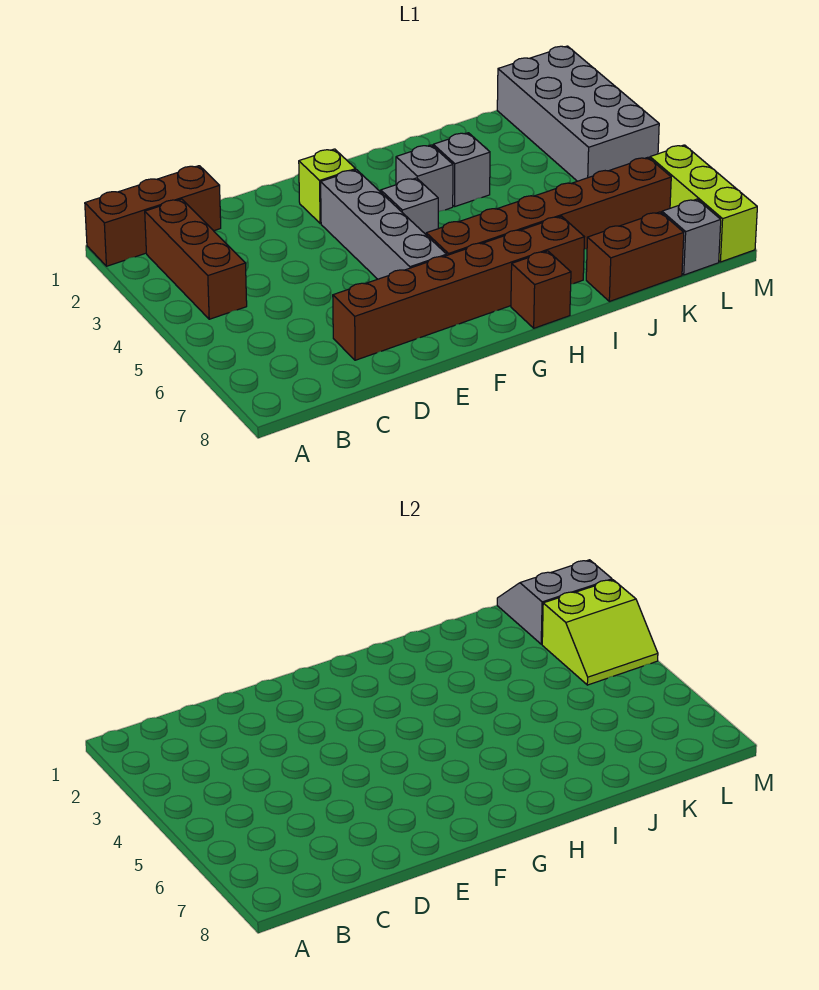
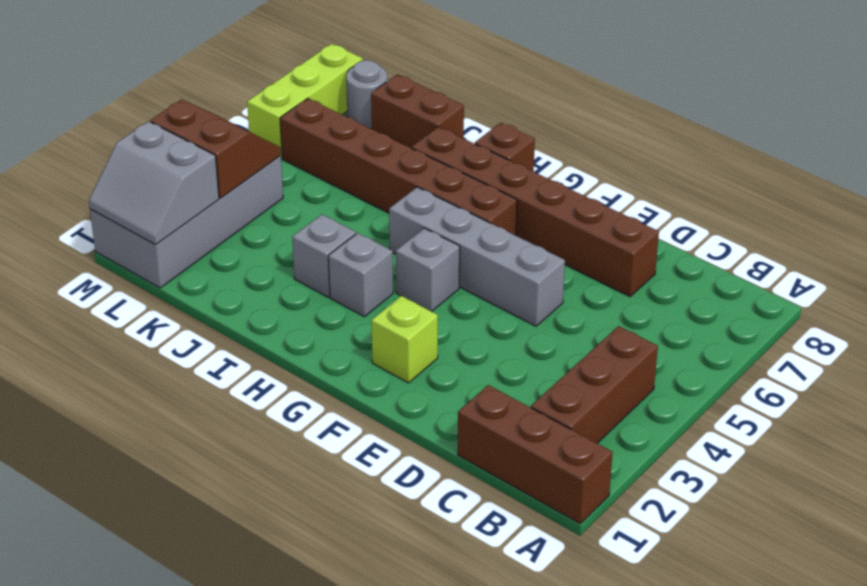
grey 1x4 brick [321,170,447,279] -> grey 1x4 brick turned to [389,187,565,326]
lime 2x2 slope [542,580,658,685] -> brown 2x2 slope [150,99,281,198]
grey 1x1 brick [662,199,721,275] -> grey 1x1 round brick [346,60,387,129]

